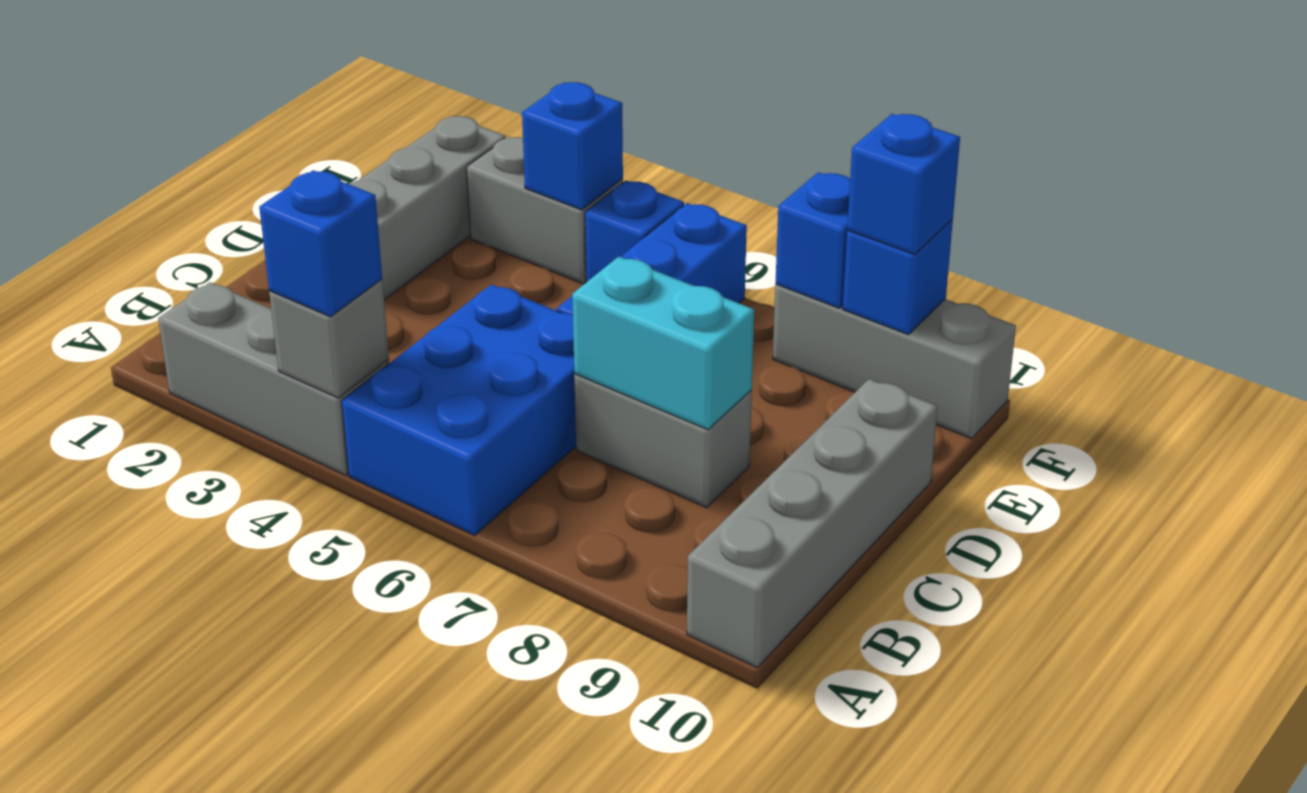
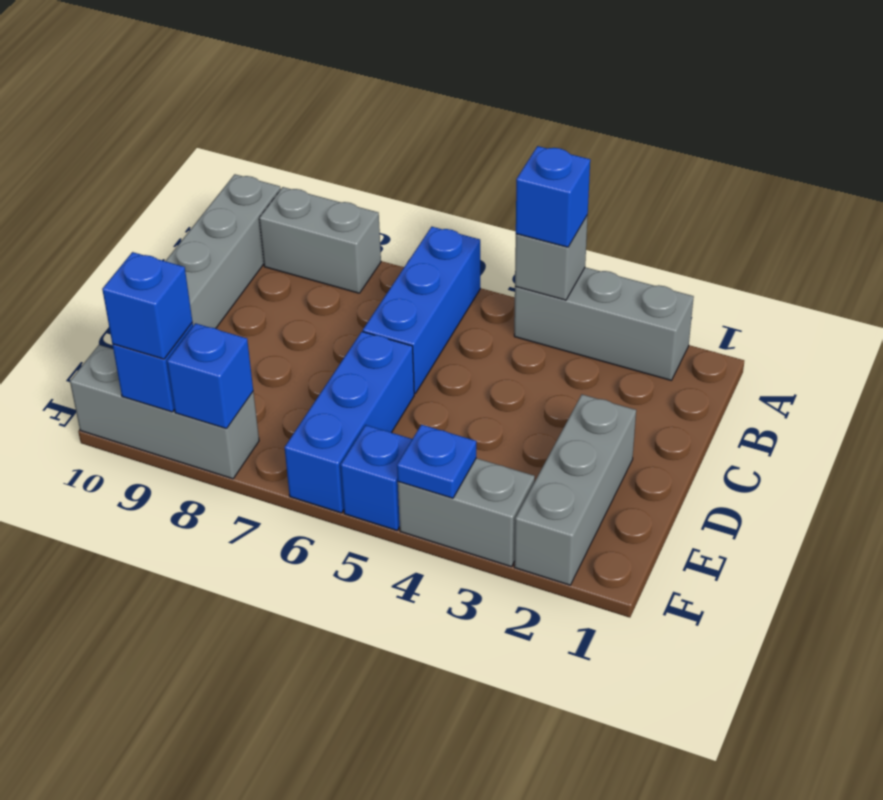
blue 2x3 brick [342,285,576,535] -> blue 1x3 brick [363,227,480,394]
grey 1x2 brick [574,374,752,508] -> grey 1x2 brick moved to [259,187,381,293]
cyan 1x2 brick [572,257,754,430] -> none
blue 1x1 brick [522,82,623,210] -> blue 1x1 plate [397,425,476,498]

